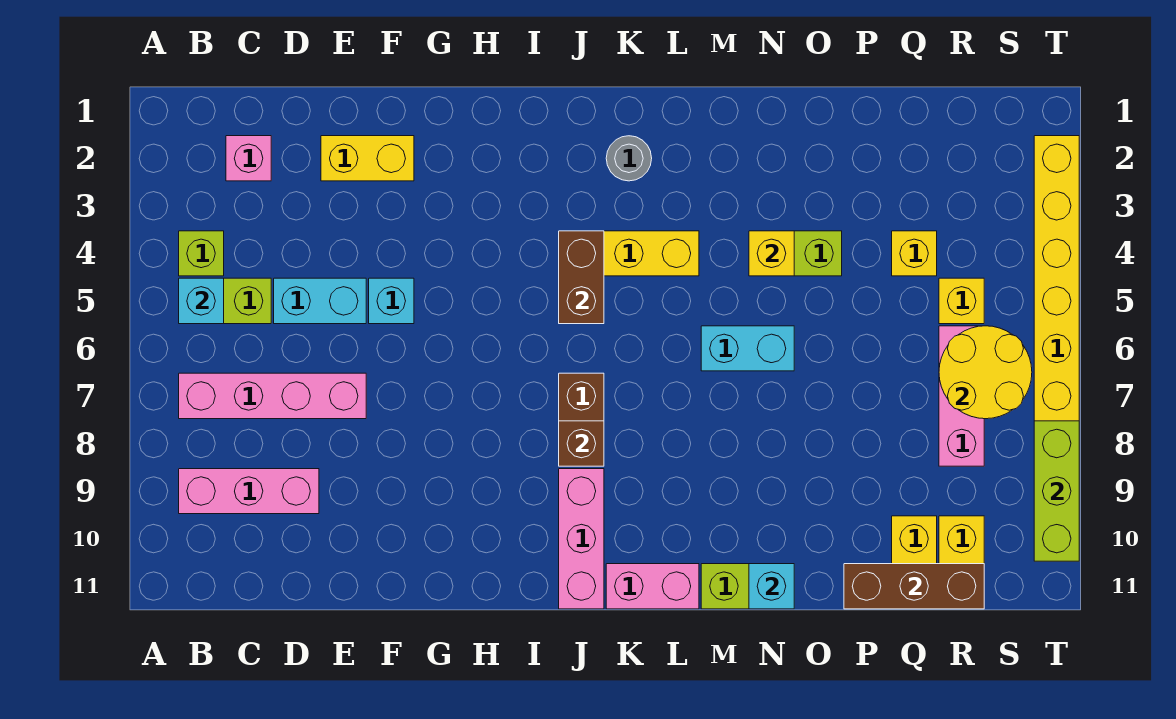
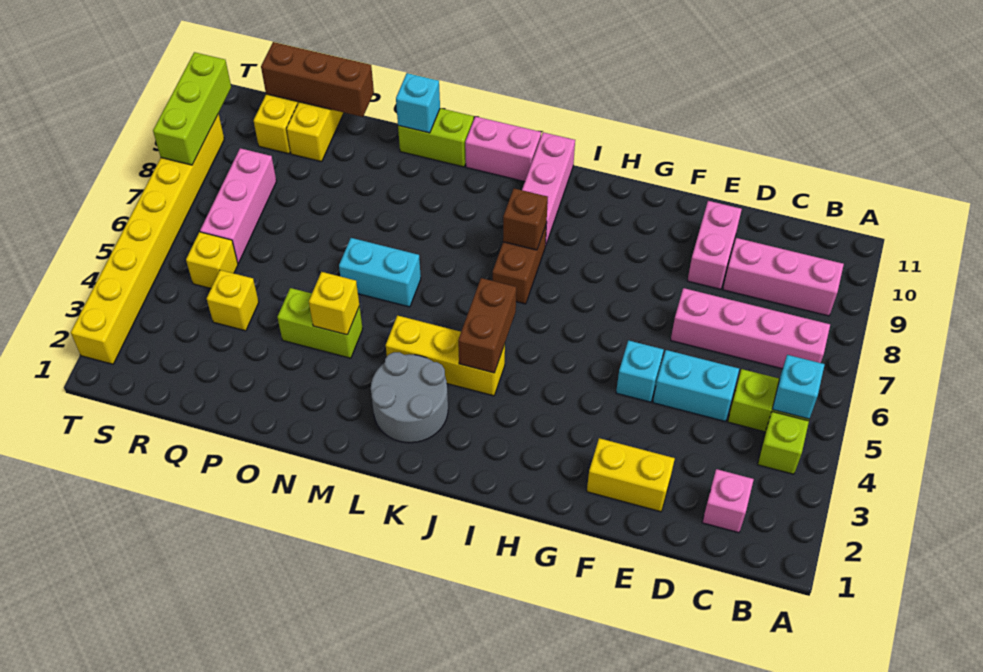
none -> pink 1x2 brick [687,201,742,289]
grey 1x1 round brick [606,136,652,181] -> grey 2x2 round brick [371,352,448,443]
yellow 2x2 round brick [939,326,1032,419] -> none

